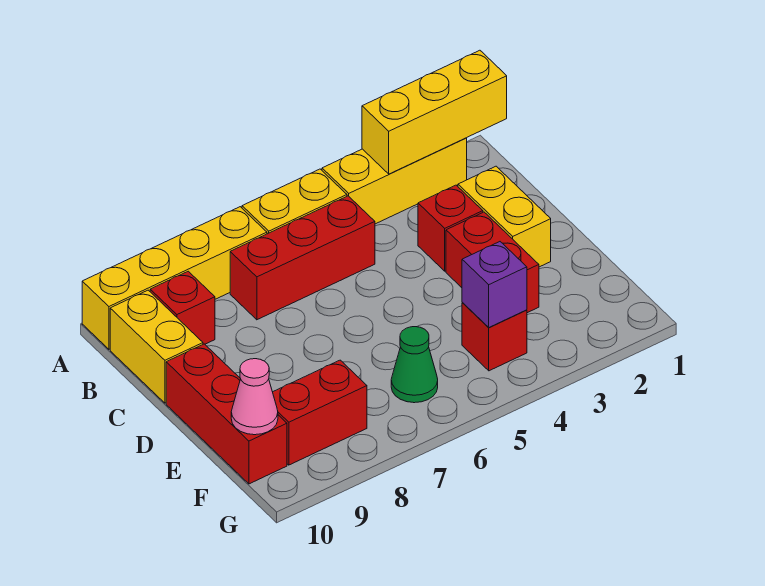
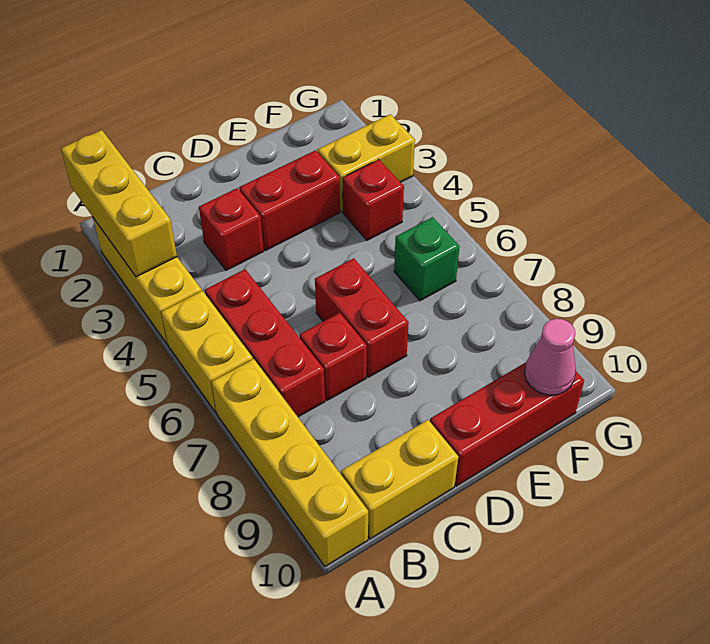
red 1x1 brick [150,271,215,344] -> red 1x1 brick moved to [300,313,367,400]
yellow 1x2 brick [458,166,551,267] -> yellow 1x2 brick moved to [318,114,415,212]
purple 1x1 brick [462,242,527,328] -> none
green 1x1 cone [391,327,438,403] -> green 1x1 brick [394,217,460,301]
red 1x2 brick [273,360,367,465] -> red 1x2 brick moved to [315,258,409,377]

